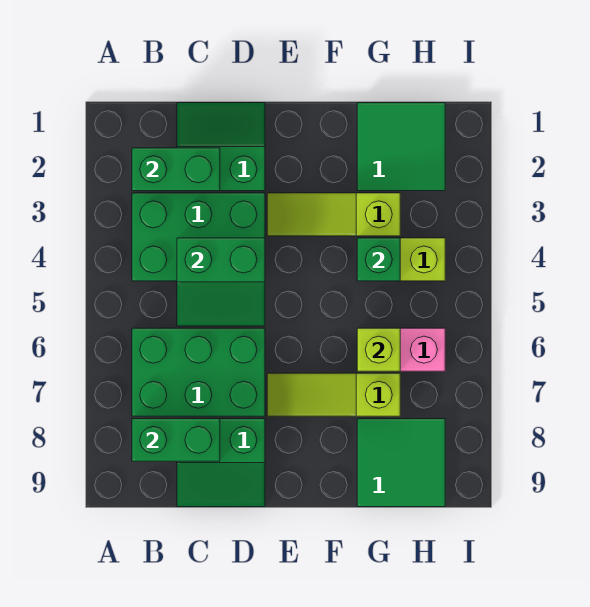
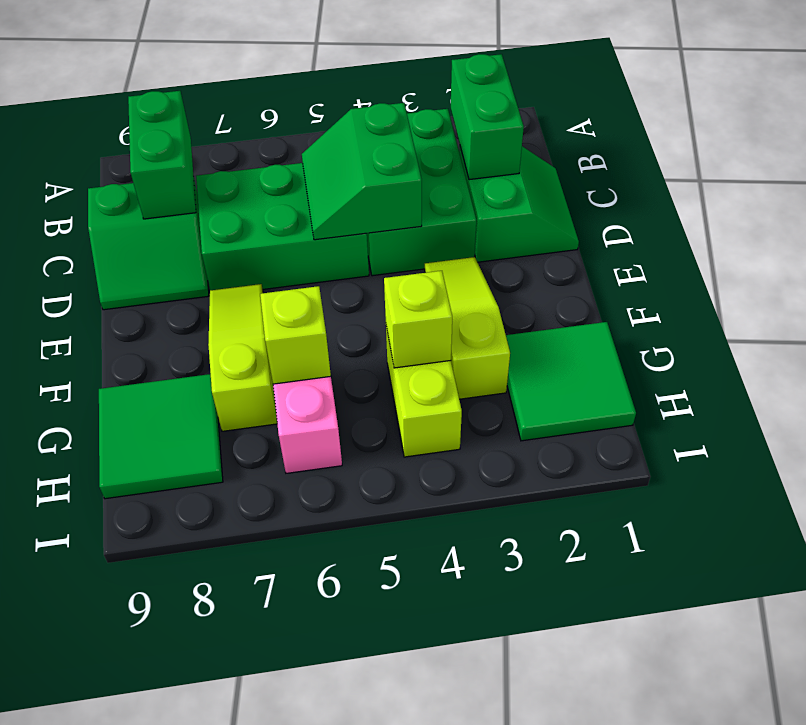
green 2x3 brick [132,328,265,416] -> green 2x3 brick turned to [196,163,369,290]
green 2x2 slope [177,419,265,507] -> green 2x2 slope turned to [88,180,209,310]
green 1x1 brick [357,238,400,281] -> lime 1x1 brick [384,271,452,368]

